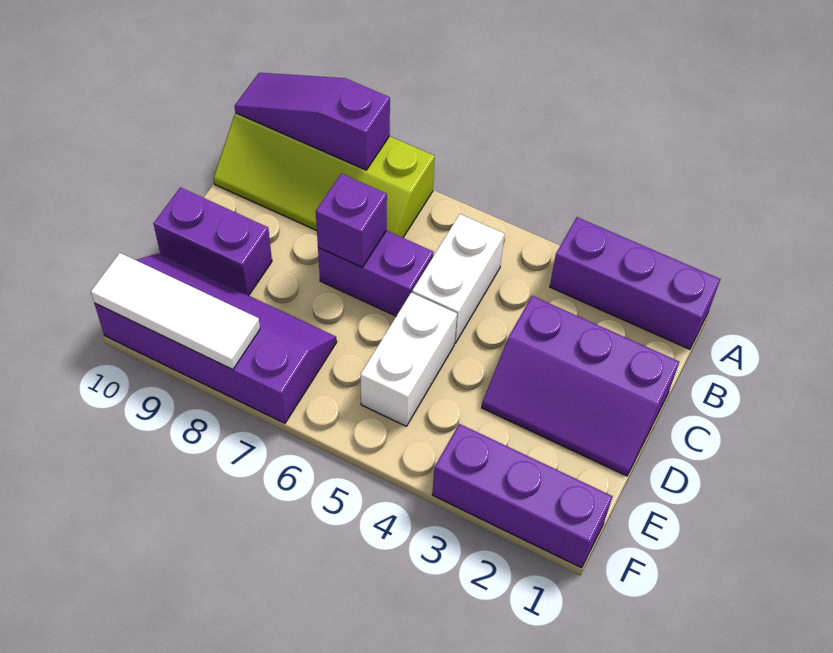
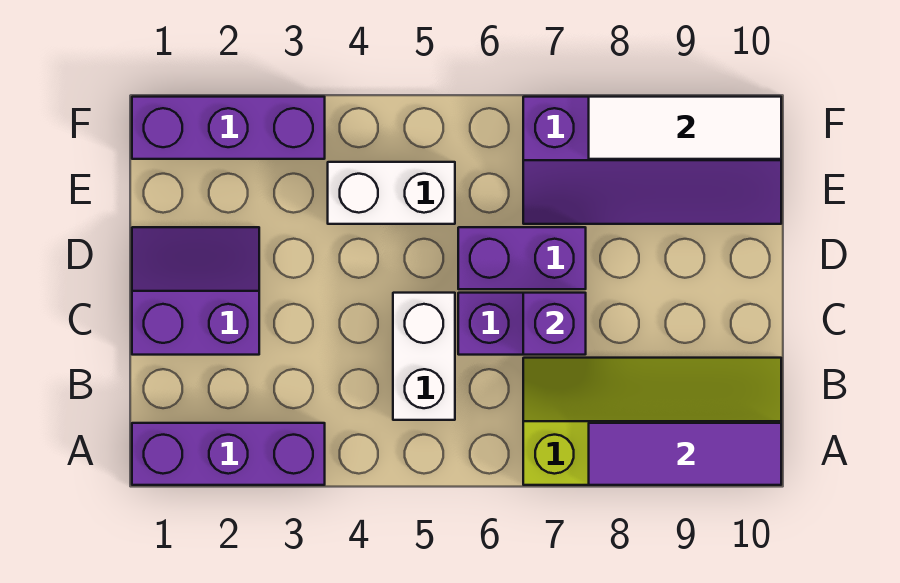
purple 1x3 slope [235,73,390,170] -> purple 1x3 tile [589,423,781,485]
purple 2x3 slope [482,296,679,476] -> purple 2x2 slope [132,227,259,355]
white 1x2 brick [361,293,457,426] -> white 1x2 brick turned to [328,162,455,224]
purple 1x2 brick [154,187,272,296] -> purple 1x2 brick moved to [458,227,586,289]

